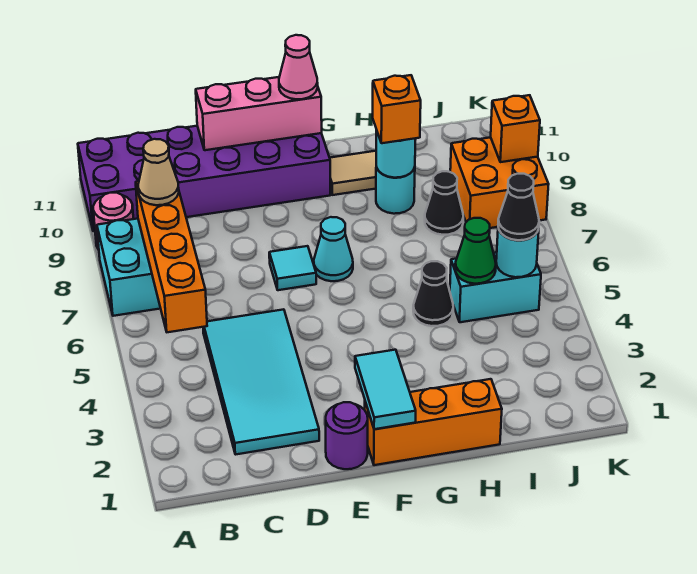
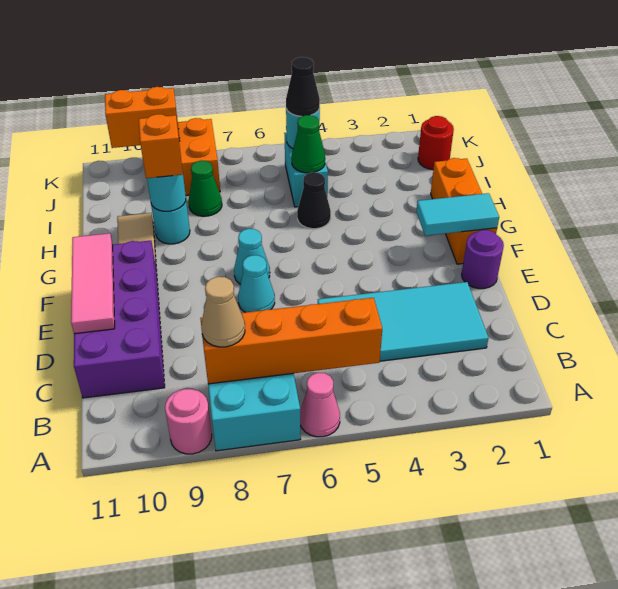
purple 2x6 brick [78,126,330,231] -> purple 2x4 brick [74,241,165,398]
pink 1x3 brick [196,77,322,150] -> pink 1x3 tile [71,233,115,334]
cyan 1x1 tile [269,246,316,290] -> cyan 1x1 cone [238,255,275,312]
pink 1x1 cone [279,35,318,99] -> pink 1x1 cone moved to [300,373,340,437]
black 1x1 cone [425,171,463,235] -> green 1x1 cone [188,161,222,216]
none -> red 1x1 round brick [418,116,454,170]
orange 1x1 brick [491,95,540,162] -> orange 1x2 brick [105,87,180,148]

